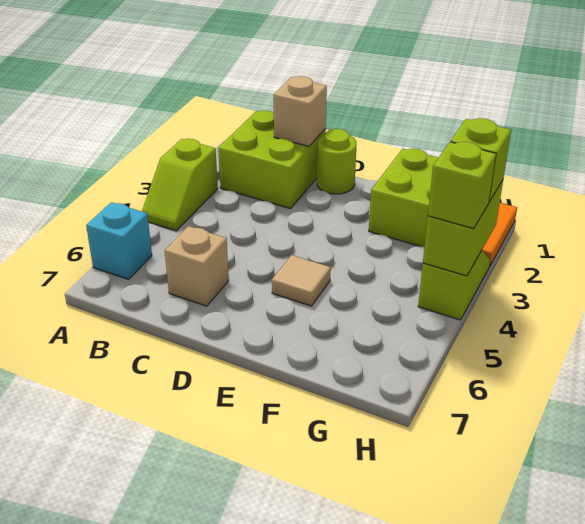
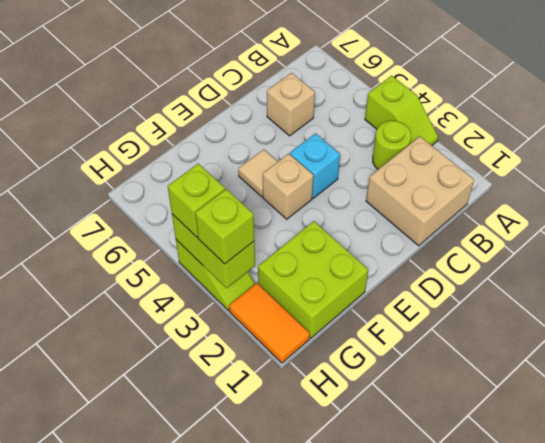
lime 1x2 slope [142,139,218,231] -> lime 1x2 slope turned to [365,76,438,145]
cyan 1x1 brick [86,202,152,279] -> cyan 1x1 brick moved to [290,133,340,198]
lime 2x2 brick [218,110,326,209] -> tan 2x2 brick [366,136,474,246]
tan 1x1 brick [274,76,327,146] -> tan 1x1 brick moved to [263,154,313,219]
lime 1x1 round brick [317,129,357,194] -> lime 1x1 round brick moved to [373,121,411,169]

